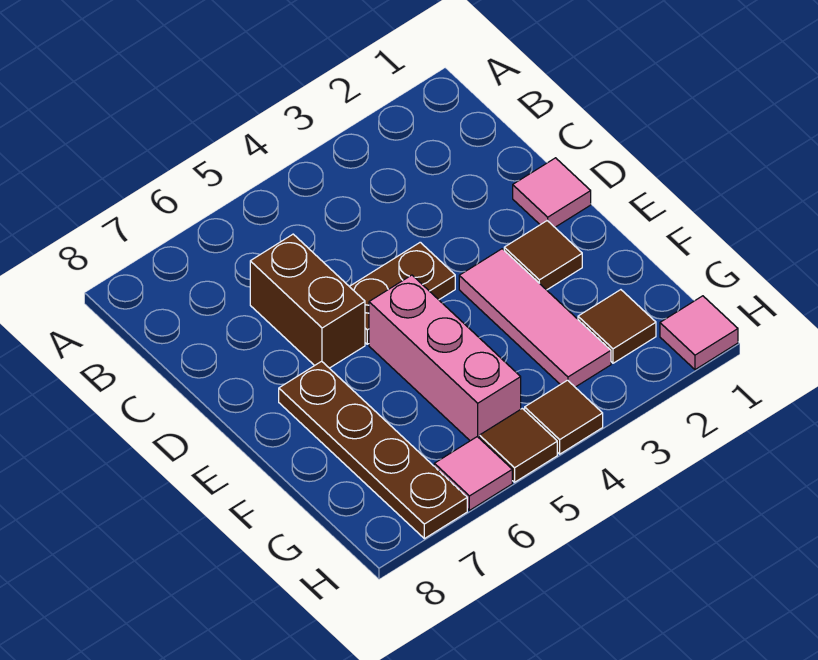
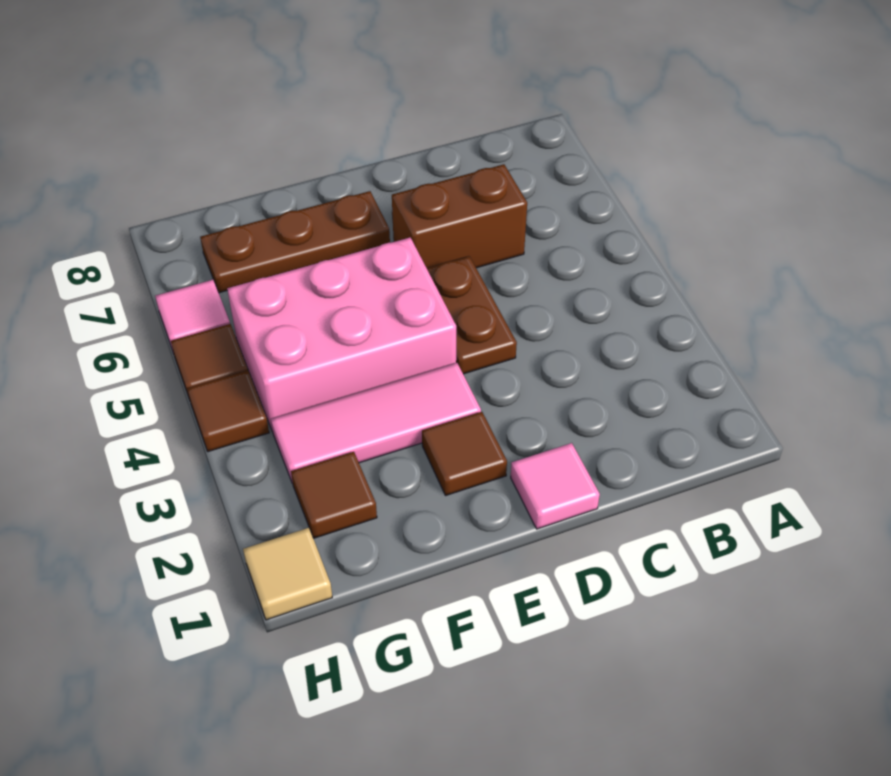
pink 1x3 brick [369,275,521,441] -> pink 2x3 brick [227,238,456,432]
brown 1x4 plate [279,361,467,539] -> brown 1x3 plate [200,191,390,293]
pink 1x1 tile [660,296,738,370] -> tan 1x1 tile [243,528,332,620]

